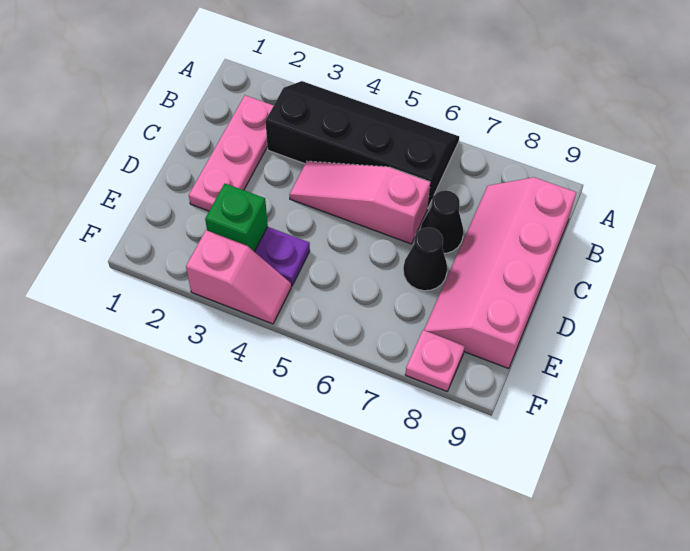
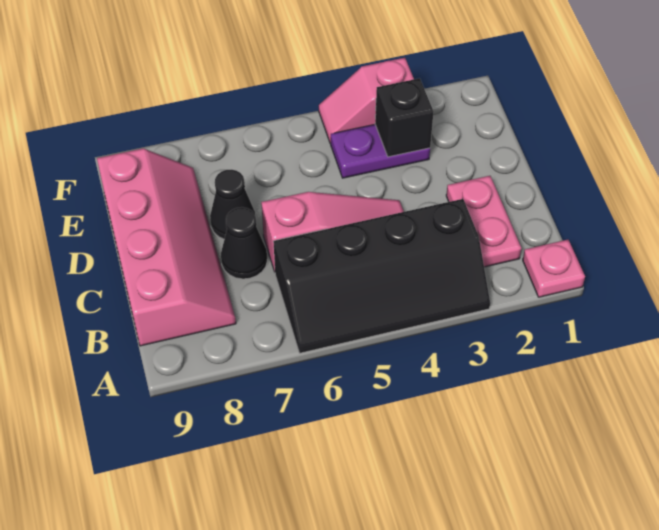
pink 1x3 plate [189,95,274,211] -> pink 1x2 plate [446,176,522,267]
green 1x1 brick [205,184,268,252] -> black 1x1 brick [375,78,434,157]
pink 1x1 plate [405,330,465,391] -> pink 1x1 plate moved to [523,240,585,297]

